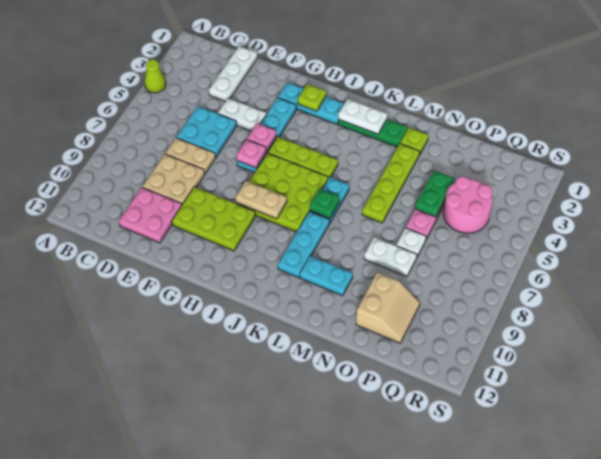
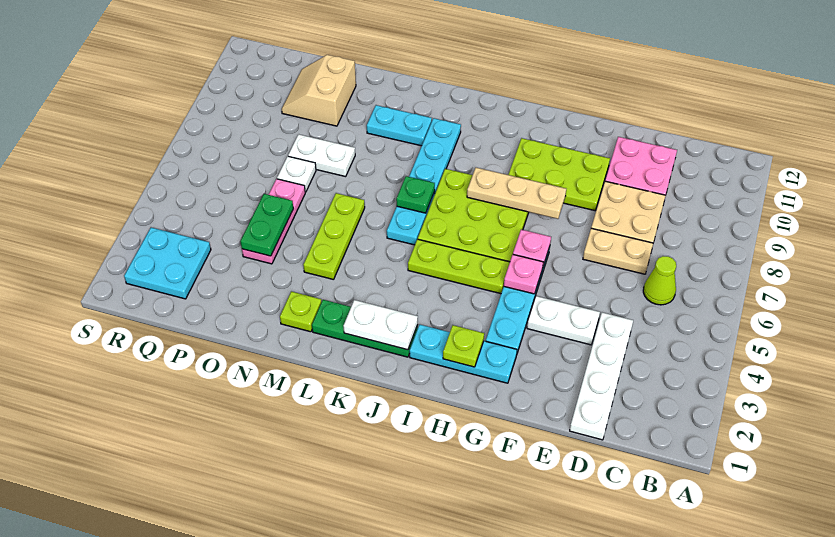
lime 1x1 cone [145,59,166,93] -> lime 1x1 cone moved to [643,256,676,305]
white 1x3 plate [209,46,257,101] -> white 1x4 plate [570,313,633,440]
cyan 2x2 plate [177,106,237,157] -> cyan 2x2 plate moved to [124,228,211,299]
tan 1x2 plate [235,181,287,219] -> tan 1x3 plate [467,168,566,219]
lime 1x4 plate [362,144,420,223] -> lime 1x3 plate [303,193,365,280]
pink 2x2 round brick [443,176,493,233] -> none

